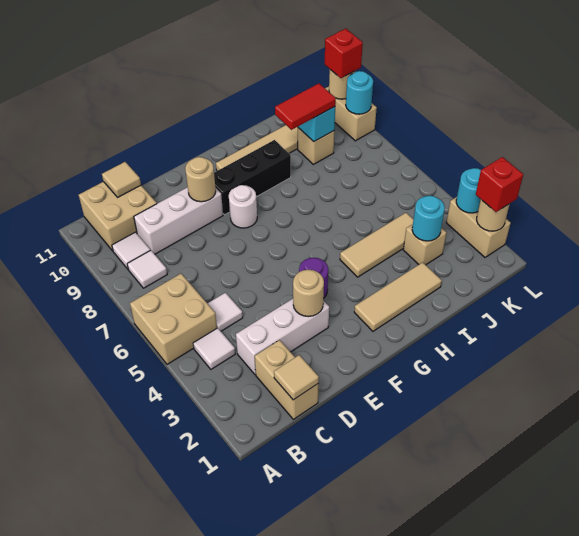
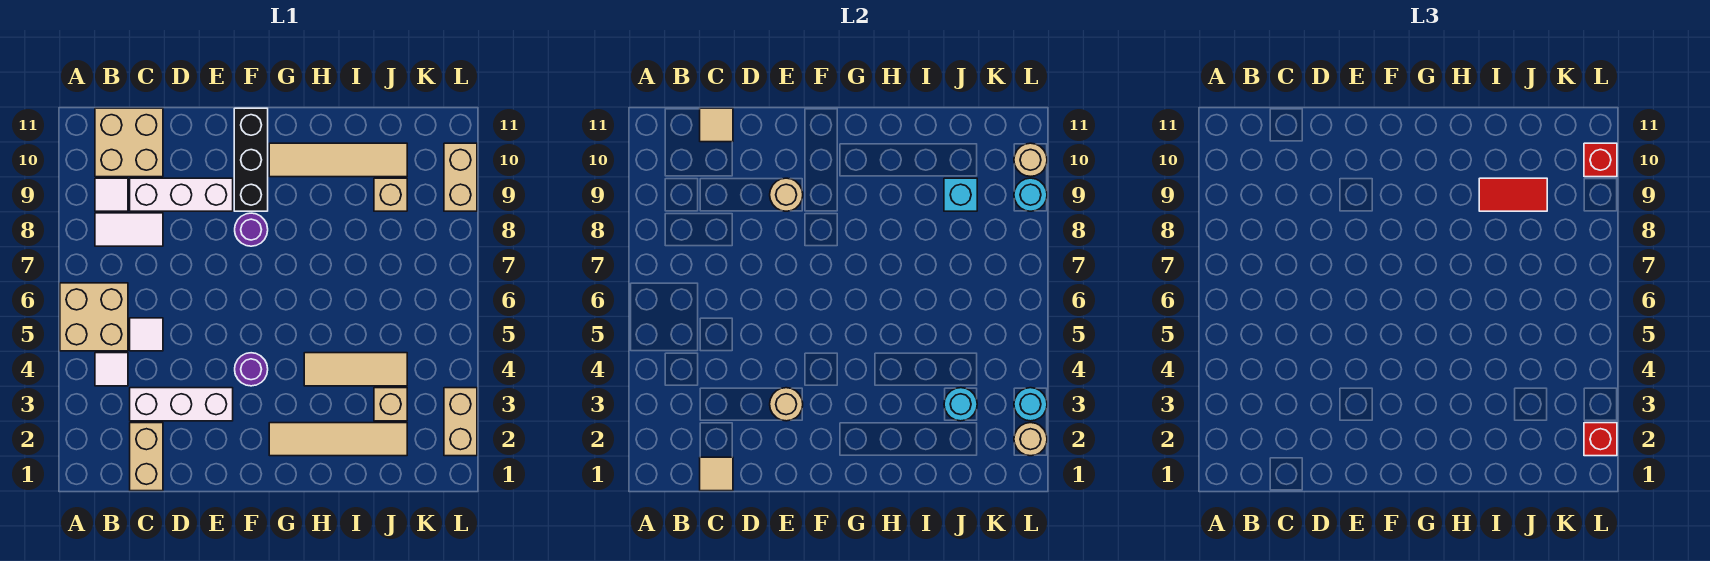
white 1x1 tile [127,250,167,288] -> white 1x2 tile [95,213,163,246]
white 1x1 round brick [229,185,257,228] -> purple 1x1 round brick [235,213,268,246]
black 1x3 brick [214,140,291,215] -> black 1x3 brick turned to [234,108,268,211]
tan 1x3 tile [354,262,442,331] -> tan 1x4 tile [269,423,407,456]

